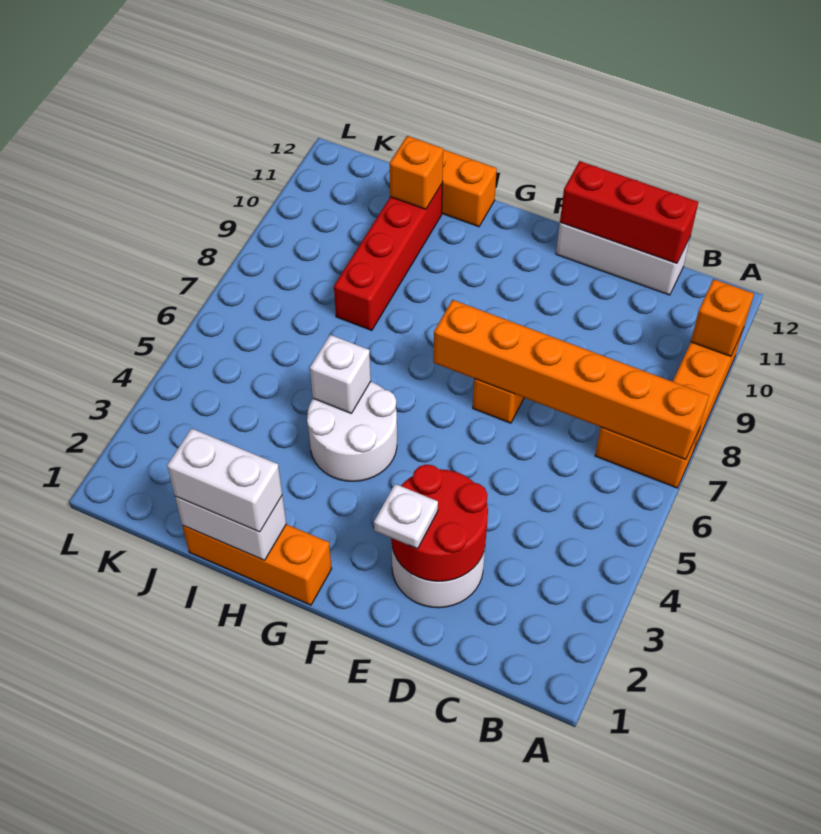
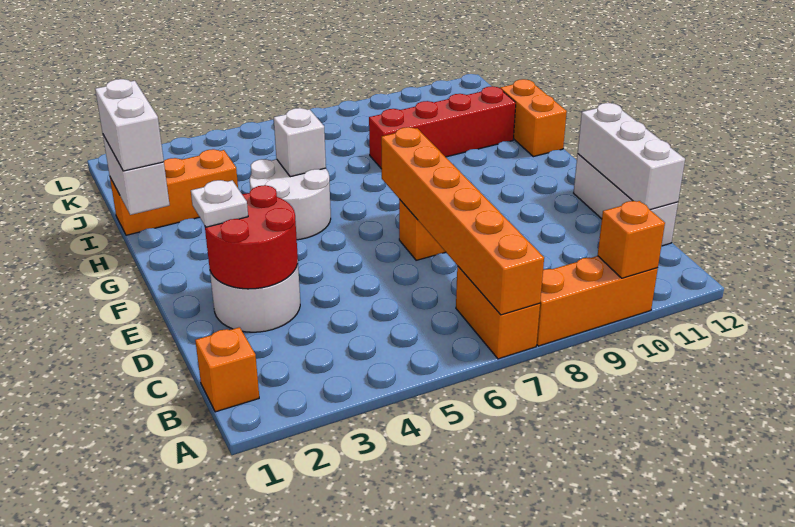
red 1x3 brick [560,161,698,264] -> white 1x3 brick [578,103,685,210]
orange 1x3 brick [182,524,332,605] -> orange 1x3 brick turned to [110,149,238,235]
orange 1x1 brick [390,136,443,209] -> orange 1x1 brick moved to [195,327,259,412]

